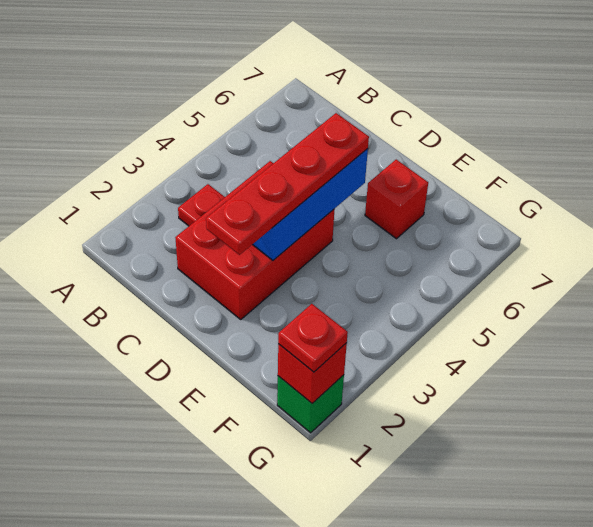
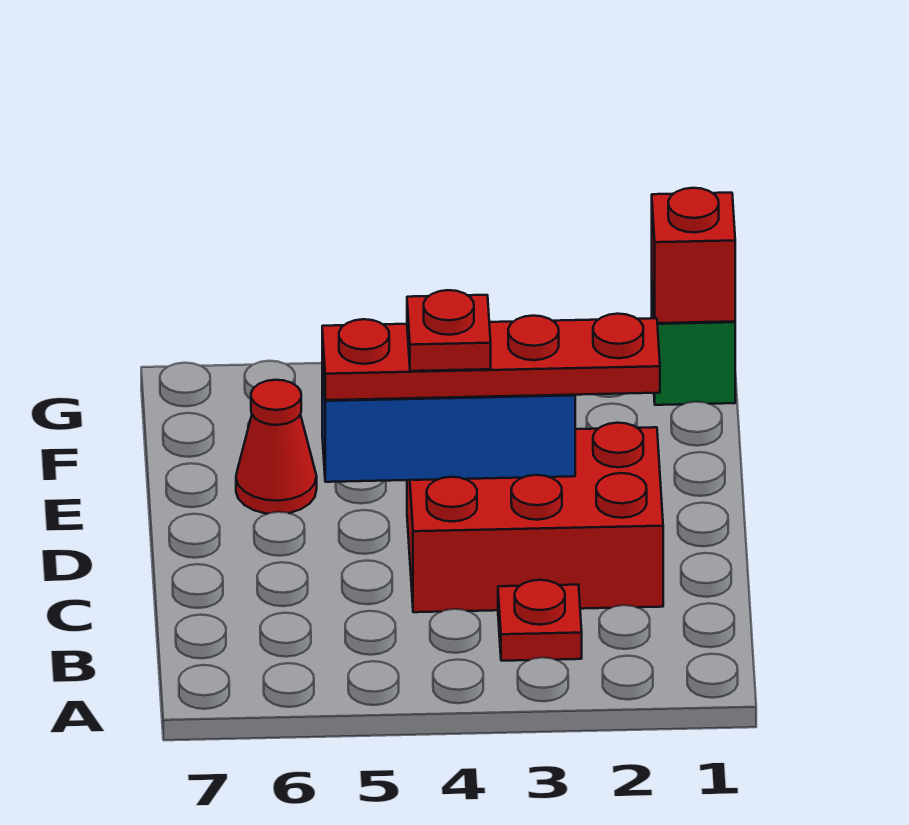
red 1x1 brick [365,160,428,239] -> red 1x1 cone [236,380,317,514]
red 1x1 plate [278,304,348,372] -> red 1x1 plate moved to [407,290,491,371]

